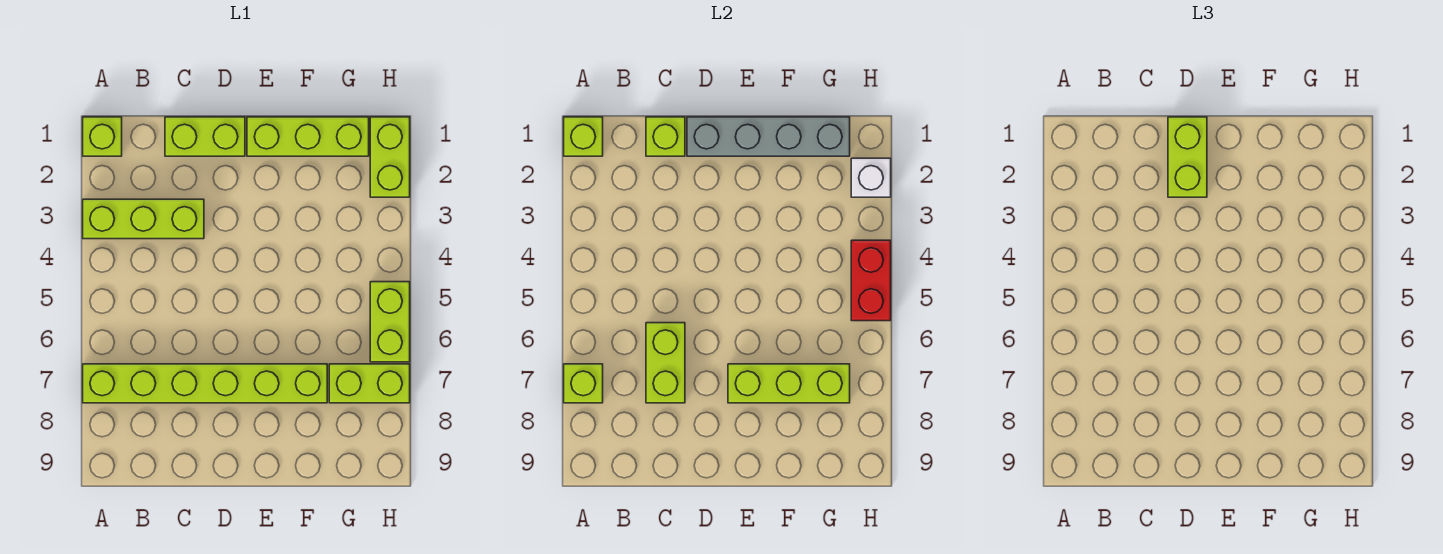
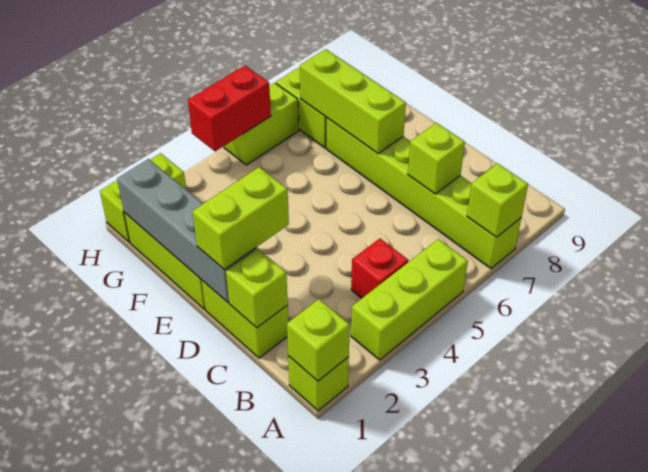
lime 1x3 brick [83,199,204,239] -> lime 1x3 brick turned to [351,239,468,360]
none -> red 1x1 brick [351,239,409,298]
lime 1x2 brick [646,323,685,403] -> lime 1x1 brick [408,123,465,194]
white 1x1 brick [851,158,891,197] -> none

